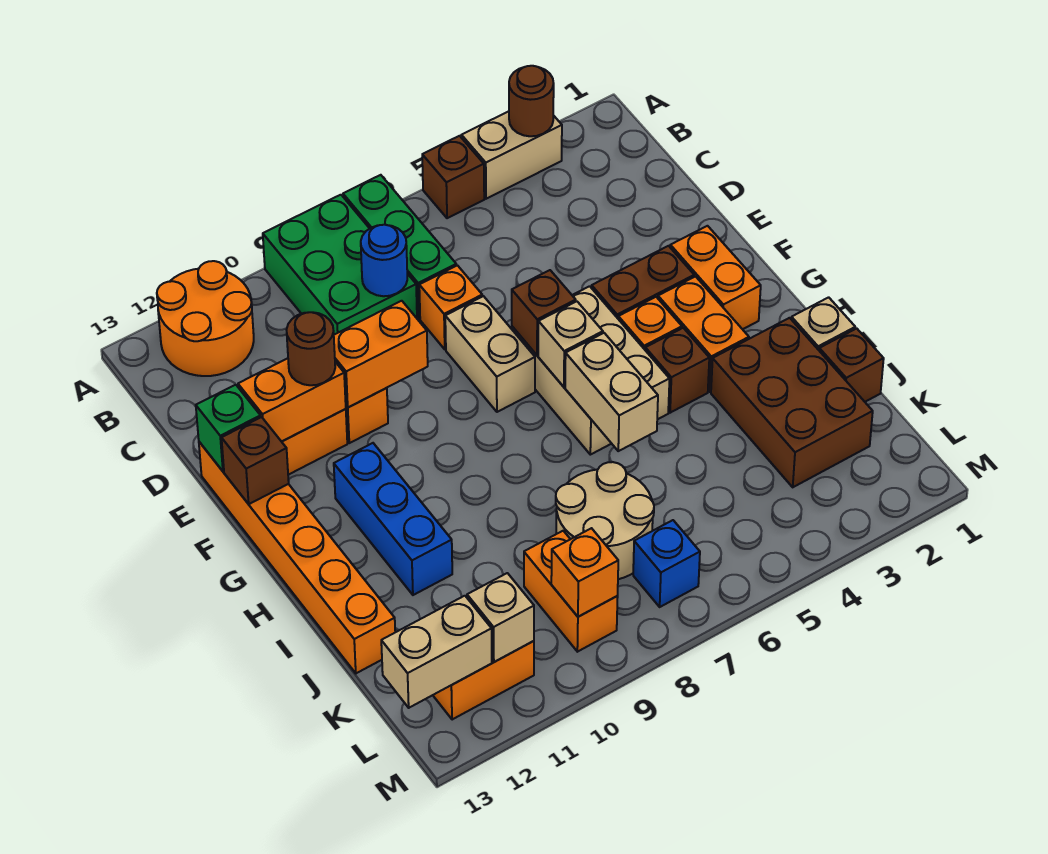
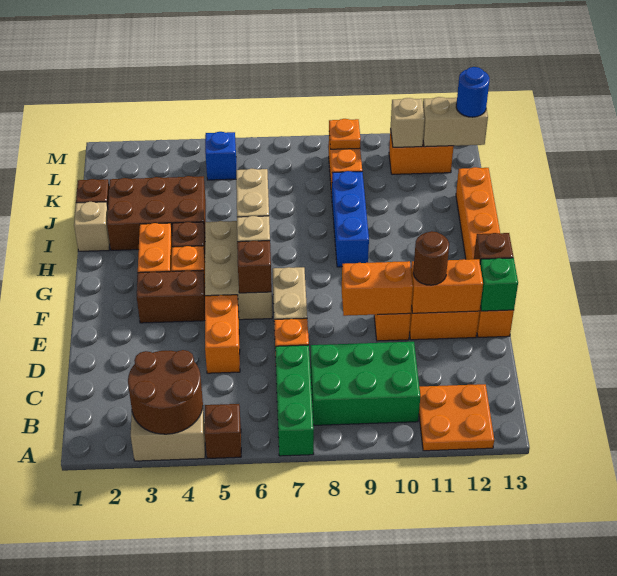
brown 1x1 round brick [509,66,554,136] -> brown 2x2 round brick [128,350,203,434]
green 2x3 brick [263,195,417,335] -> green 2x3 brick turned to [311,342,420,425]
orange 2x2 round brick [157,261,254,376] -> orange 2x2 plate [419,384,494,451]
blue 1x1 round brick [361,225,407,296] -> blue 1x1 round brick moved to [456,67,490,117]
orange 1x2 brick [670,226,761,329] -> orange 1x2 brick moved to [205,295,240,373]
blue 1x3 brick [334,443,452,595] -> blue 1x3 brick moved to [332,171,369,267]
brown 2x3 brick [711,318,873,487] -> brown 2x3 brick turned to [107,176,206,250]
tan 2x2 round brick [556,462,654,579] -> none
blue 1x1 brick [633,520,700,607] -> blue 1x1 brick moved to [205,132,236,180]
orange 1x1 brick [551,528,618,617] -> orange 1x1 plate [329,119,361,149]

